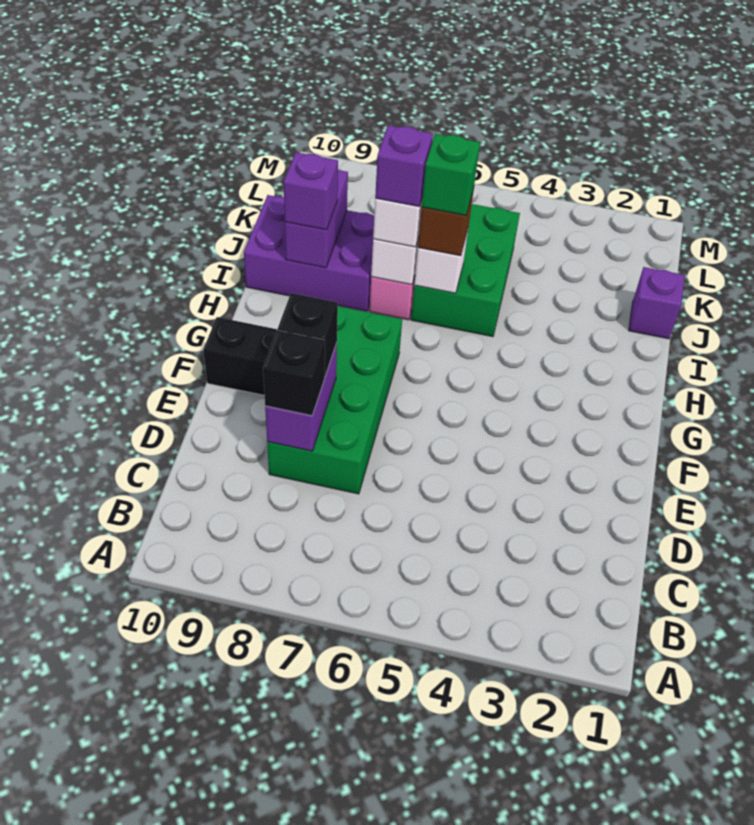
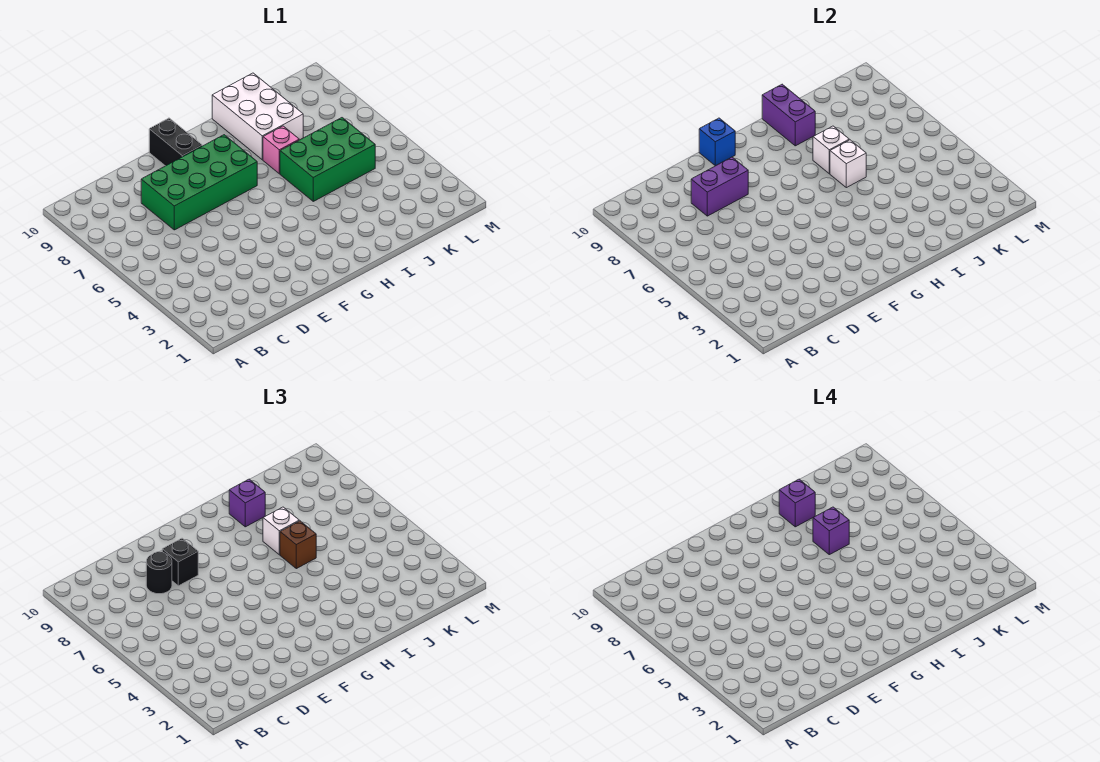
black 1x1 brick [263,330,325,416] -> black 1x1 round brick [146,552,172,594]
none -> blue 1x1 brick [699,118,735,166]
green 1x1 brick [422,134,480,215] -> none
purple 2x3 brick [244,195,374,311] -> white 2x3 brick [212,73,303,160]
purple 1x2 brick [285,170,348,268] -> purple 1x2 brick turned to [762,84,815,146]
purple 1x1 brick [629,267,685,339] -> purple 1x1 brick moved to [779,479,815,527]

